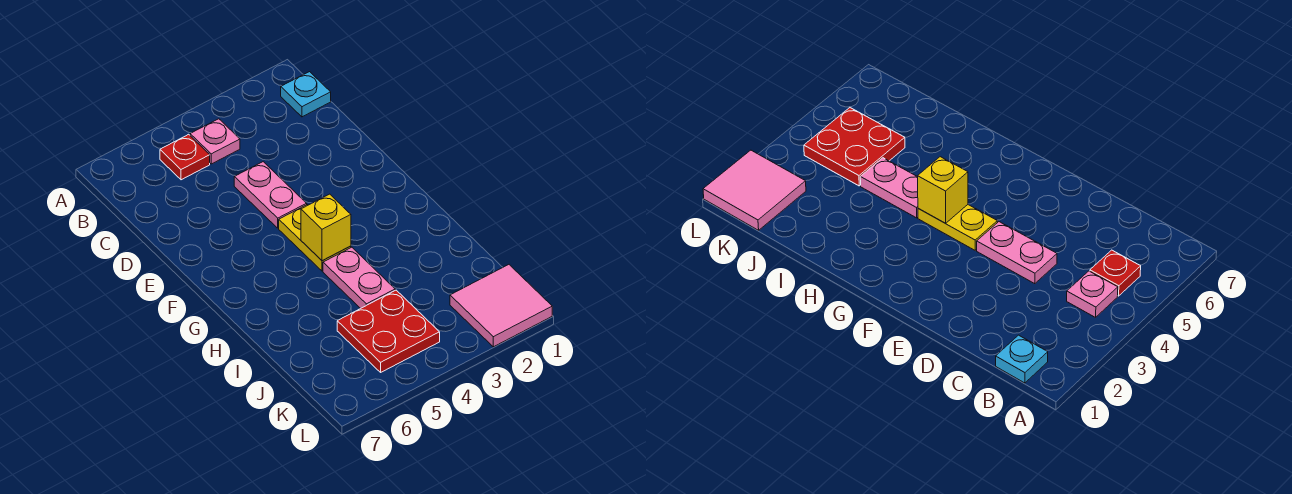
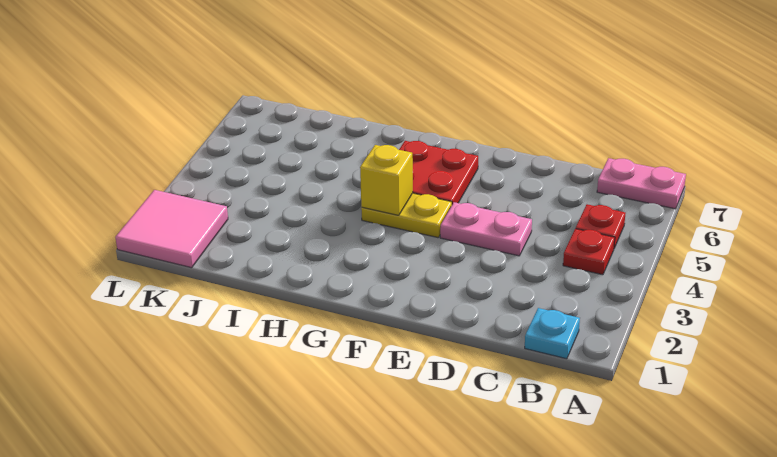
pink 1x1 plate [190,119,240,164] -> red 1x1 plate [563,229,615,275]
pink 1x2 plate [323,247,395,308] -> pink 1x2 plate moved to [597,158,686,209]
red 2x2 plate [337,290,440,372] -> red 2x2 plate moved to [399,141,478,204]

